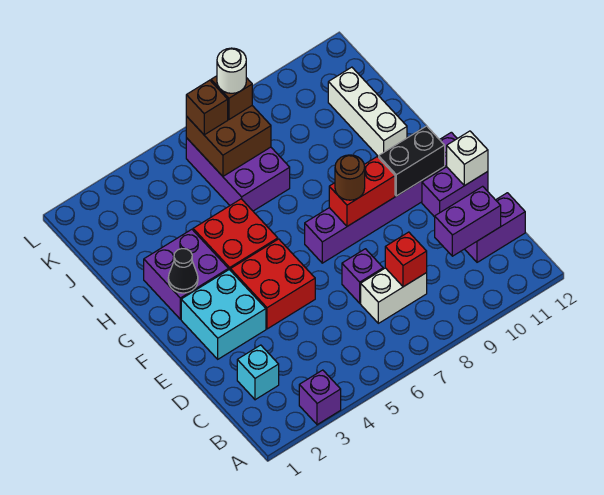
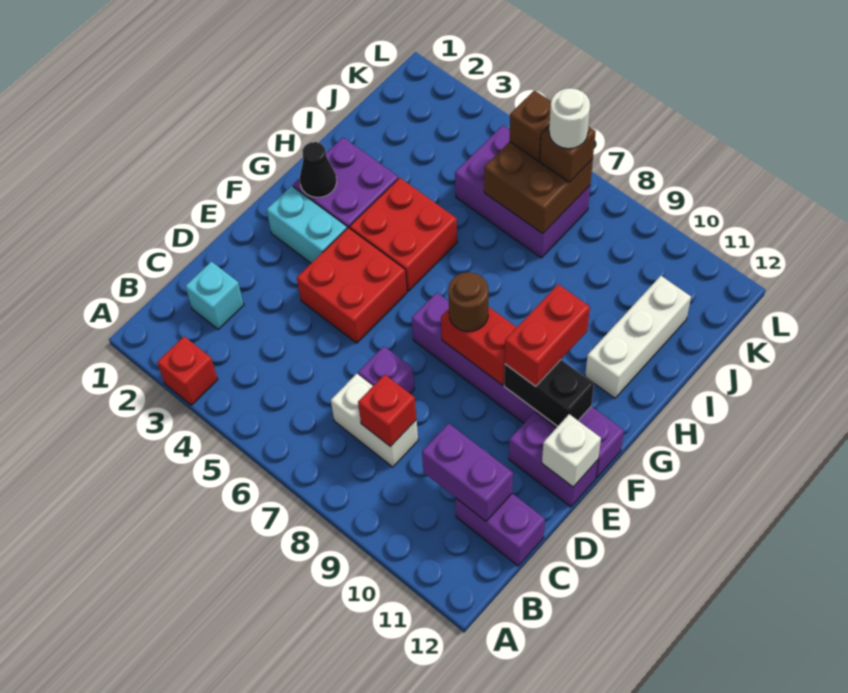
purple 1x1 brick [299,370,341,425] -> red 1x1 brick [157,336,218,405]
cyan 2x2 brick [181,270,266,359] -> cyan 1x2 brick [267,186,347,263]
none -> red 1x2 brick [505,284,590,386]
purple 2x3 brick [186,138,290,211] -> purple 2x3 brick turned to [455,125,590,258]

